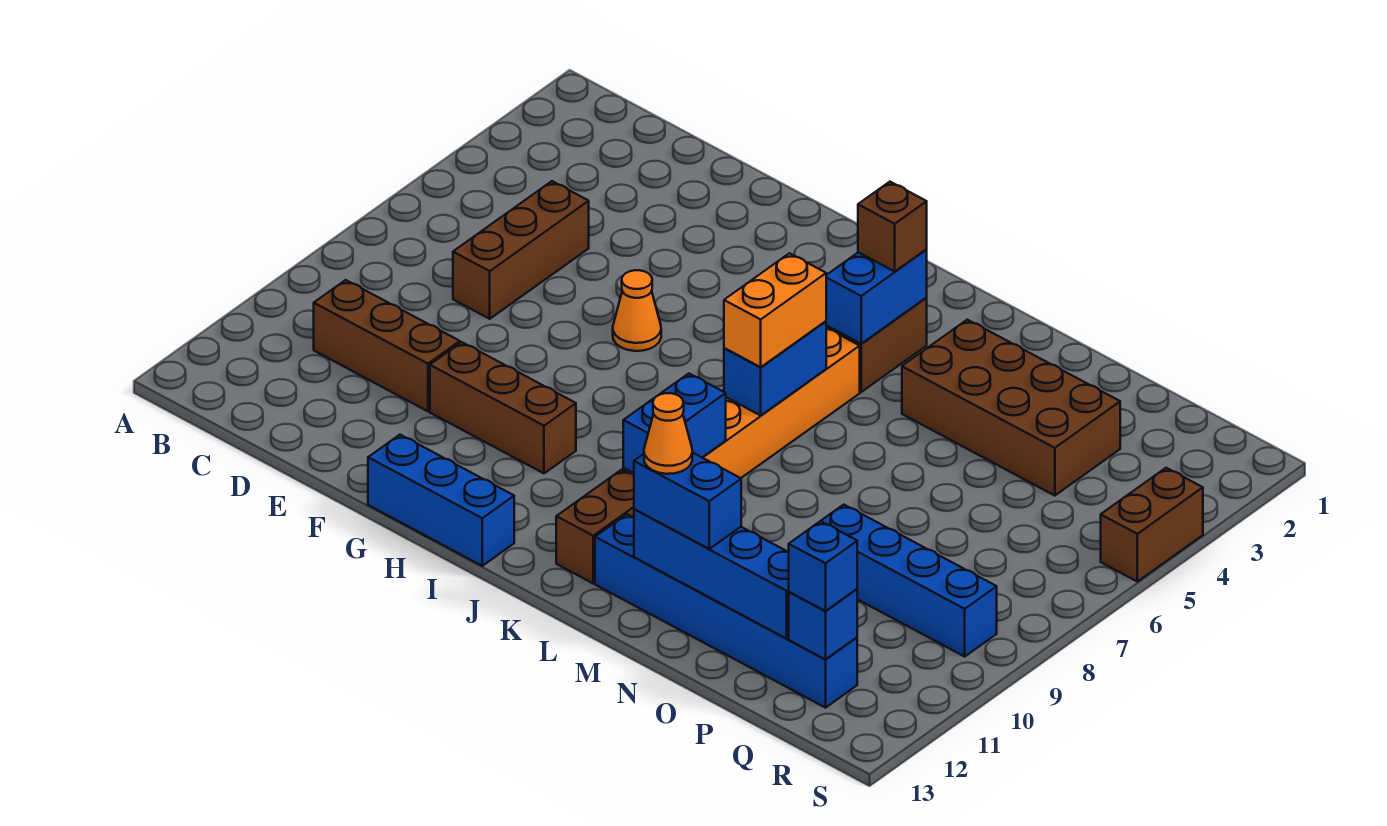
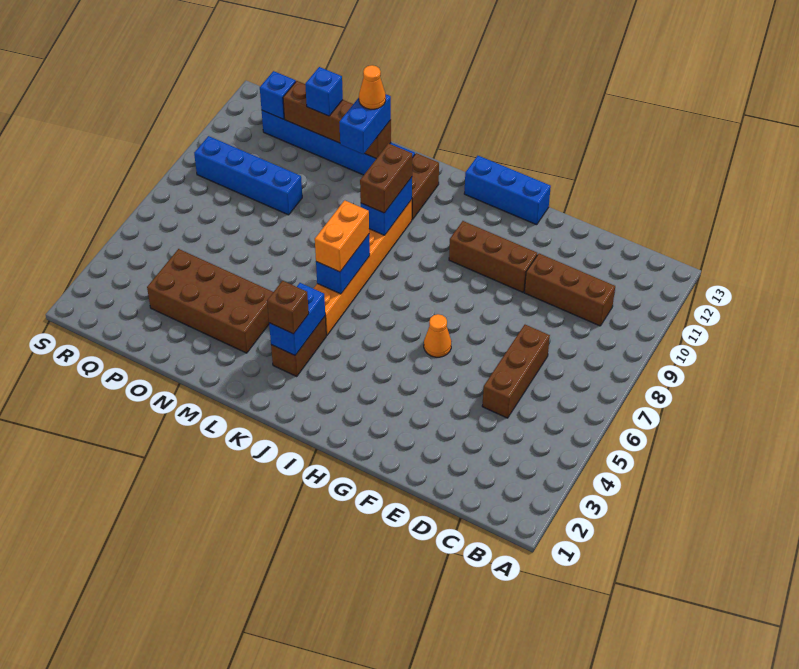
blue 1x4 brick [634,509,789,639] -> brown 1x4 brick [283,81,391,159]
blue 1x2 brick [634,452,741,549] -> blue 1x2 brick turned to [339,94,391,154]
blue 1x1 brick [789,521,857,611] -> blue 1x1 brick moved to [305,67,343,116]
brown 1x2 brick [1101,468,1203,582] -> brown 1x2 brick moved to [360,143,412,213]

